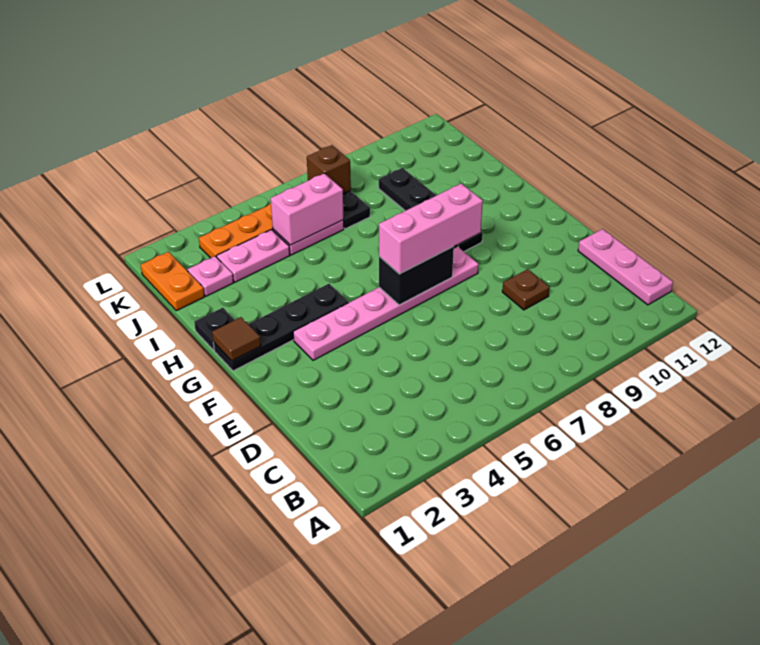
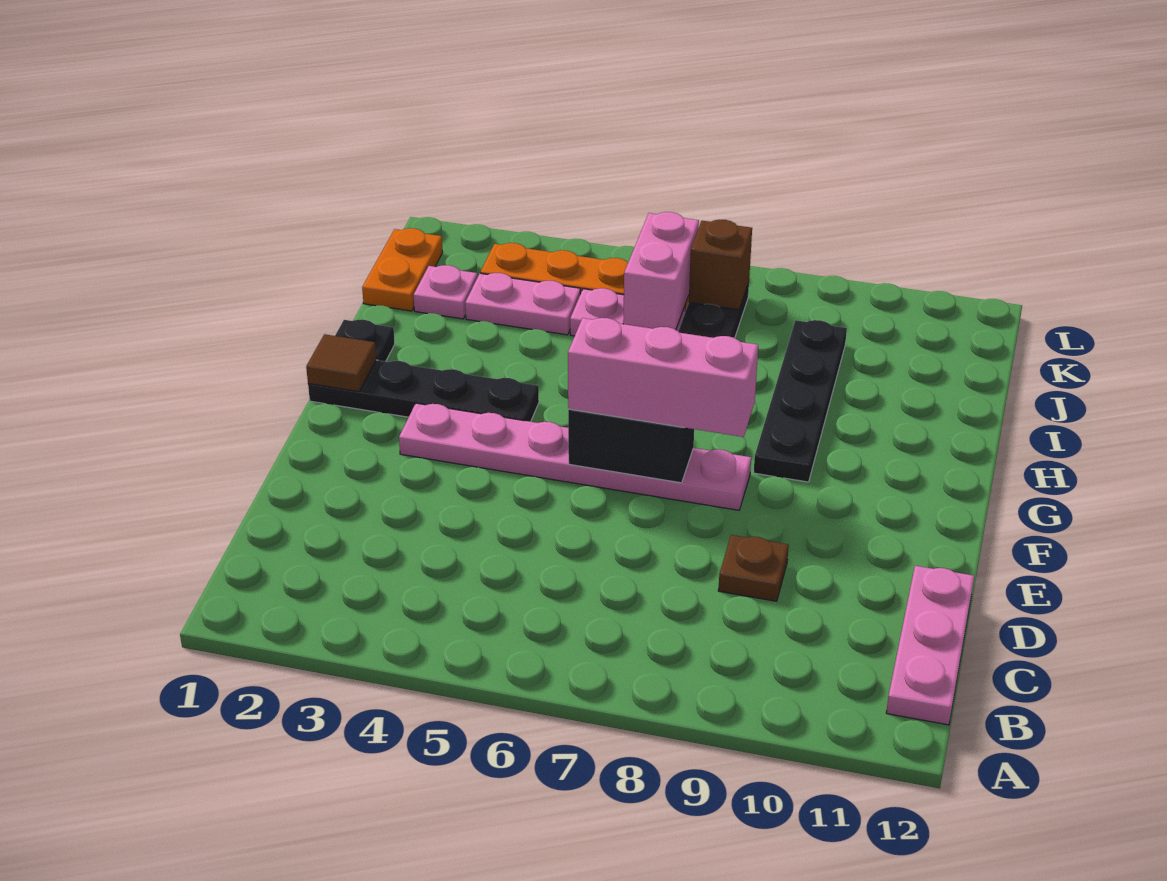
pink 1x2 brick [271,173,344,245] -> pink 1x2 brick turned to [623,212,699,330]

